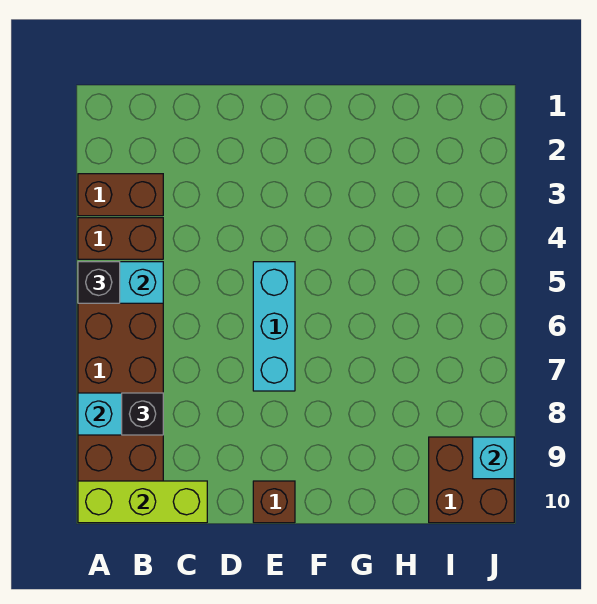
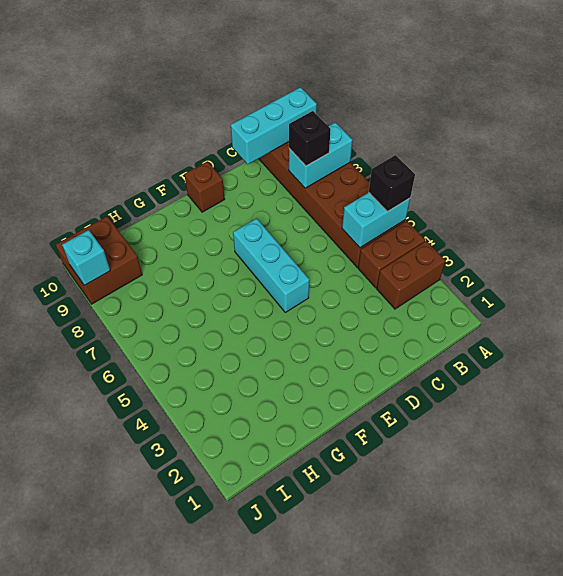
lime 1x3 brick [78,481,207,523] -> cyan 1x3 brick [231,87,317,164]

